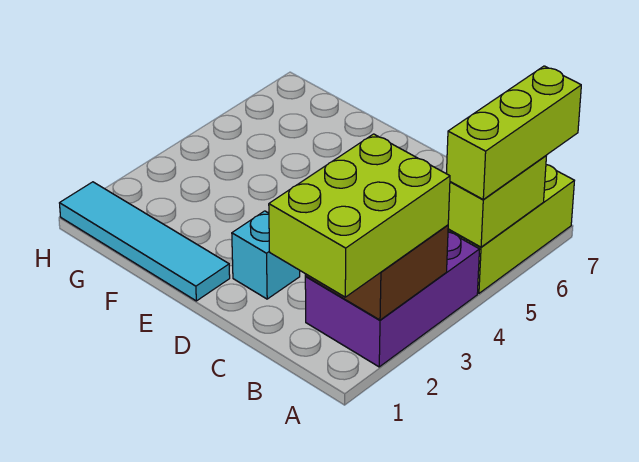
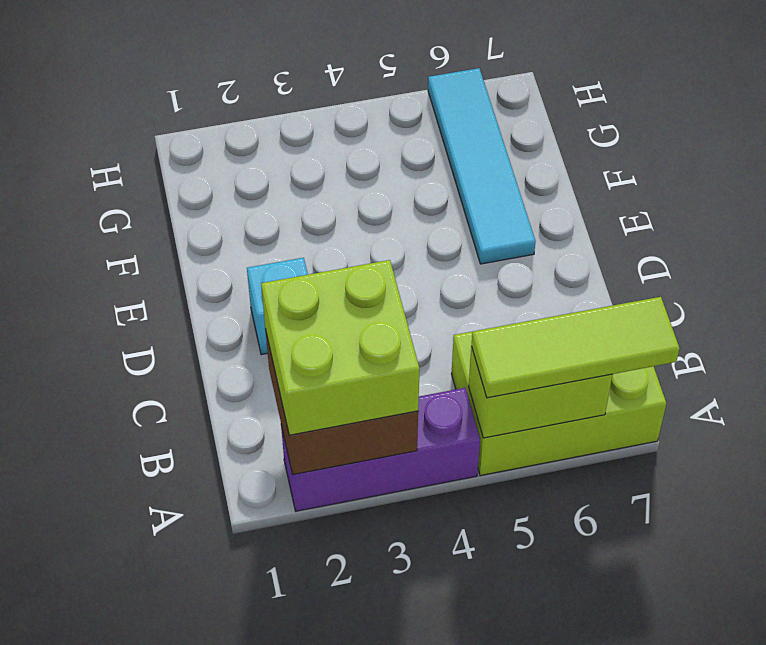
lime 2x3 brick [269,134,450,297] -> lime 2x2 brick [261,260,420,435]
purple 2x3 brick [305,232,480,367] -> purple 1x3 brick [281,388,480,511]
lime 1x3 brick [446,66,581,199] -> lime 1x3 tile [472,297,680,398]
cyan 1x4 tile [60,182,230,301] -> cyan 1x4 tile moved to [428,68,536,264]

